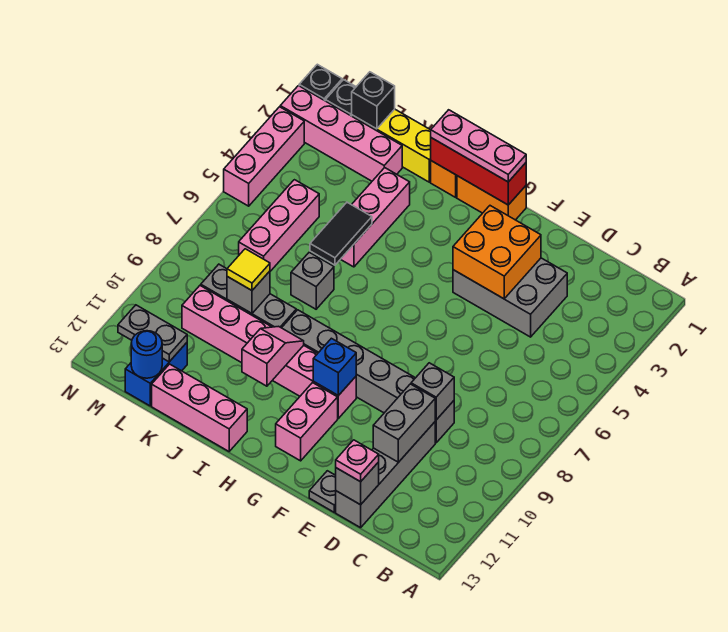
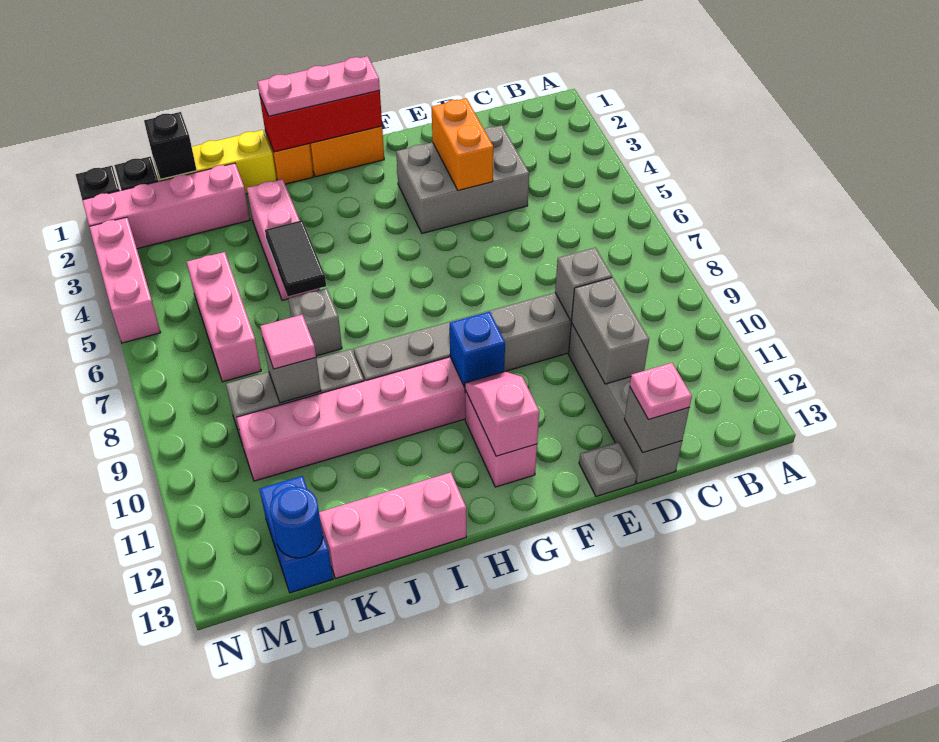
orange 2x2 brick [453,206,541,299] -> orange 1x2 brick [432,98,493,191]
pink 1x2 slope [242,326,304,386] -> pink 1x2 slope moved to [465,372,539,456]
yellow 1x1 tile [227,249,270,290] -> pink 1x1 tile [260,315,316,369]
grey 1x2 plate [118,305,187,362] -> none

